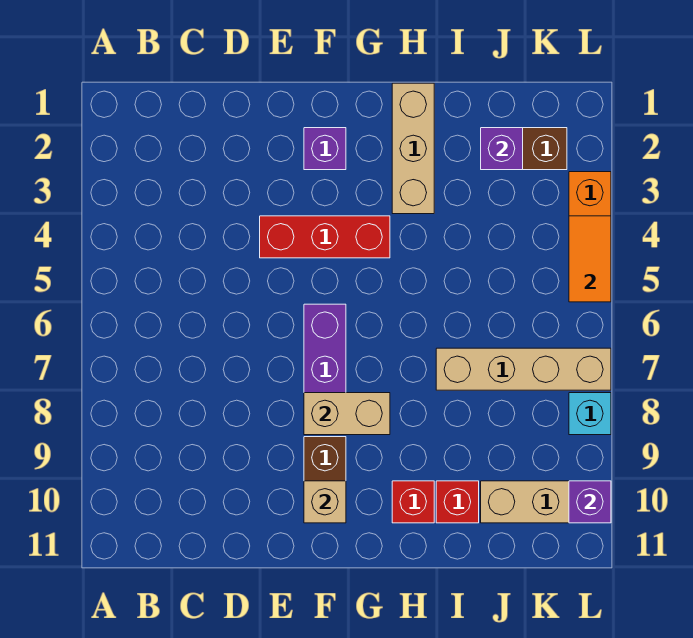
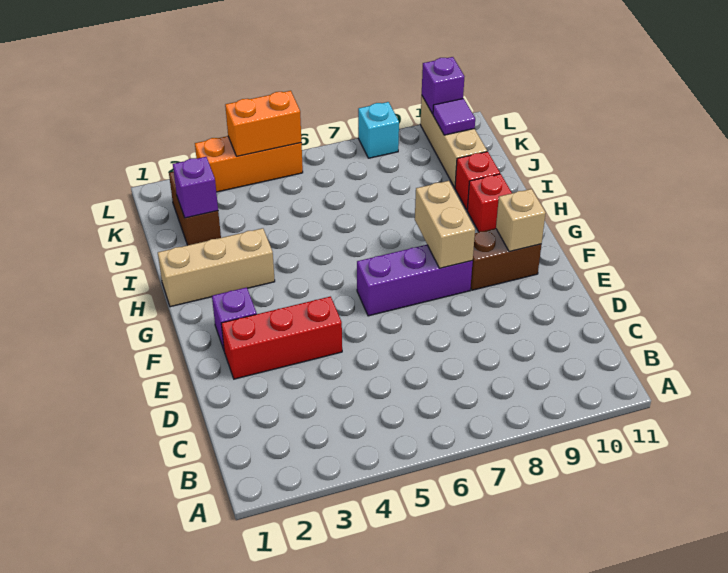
red 1x3 brick [260,216,390,258] -> red 1x3 brick turned to [221,297,342,379]
tan 1x4 brick [436,348,611,390] -> none
none -> purple 1x1 tile [433,99,475,135]
orange 1x2 tile [569,216,611,302] -> orange 1x2 brick [225,91,301,156]

